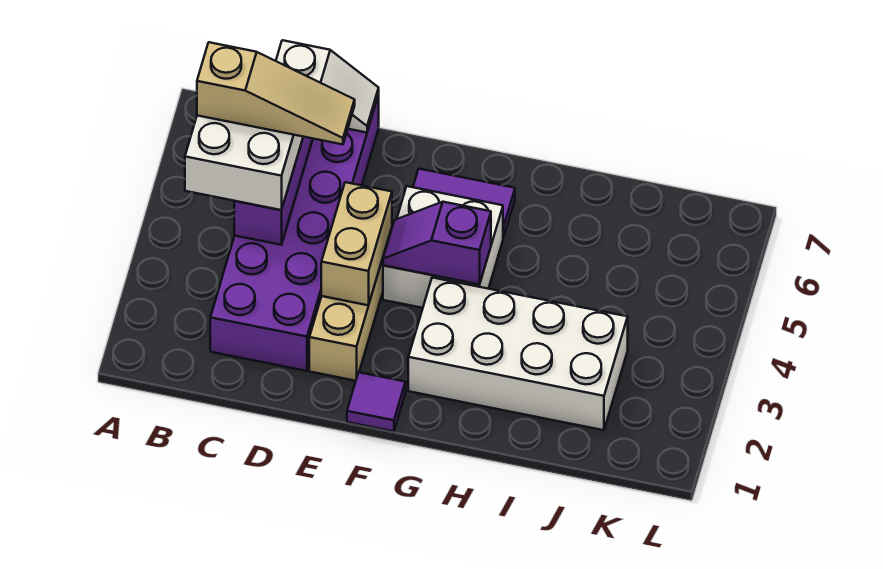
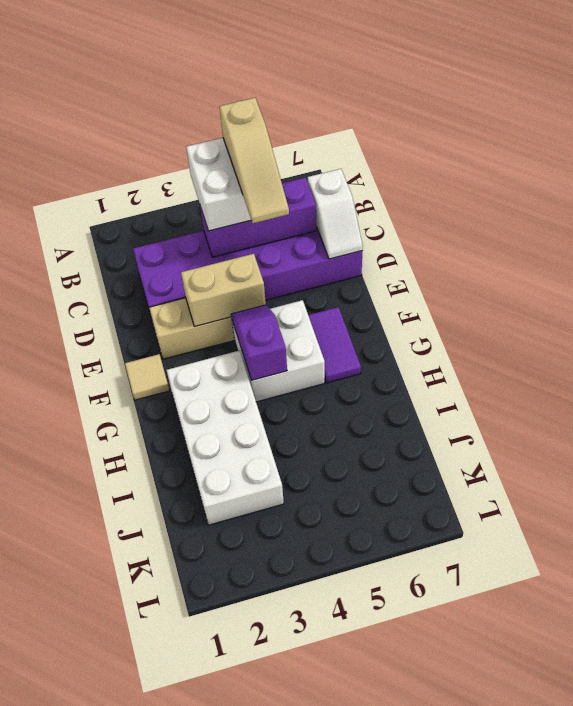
purple 1x1 tile [347,372,406,431] -> tan 1x1 tile [125,354,169,400]

